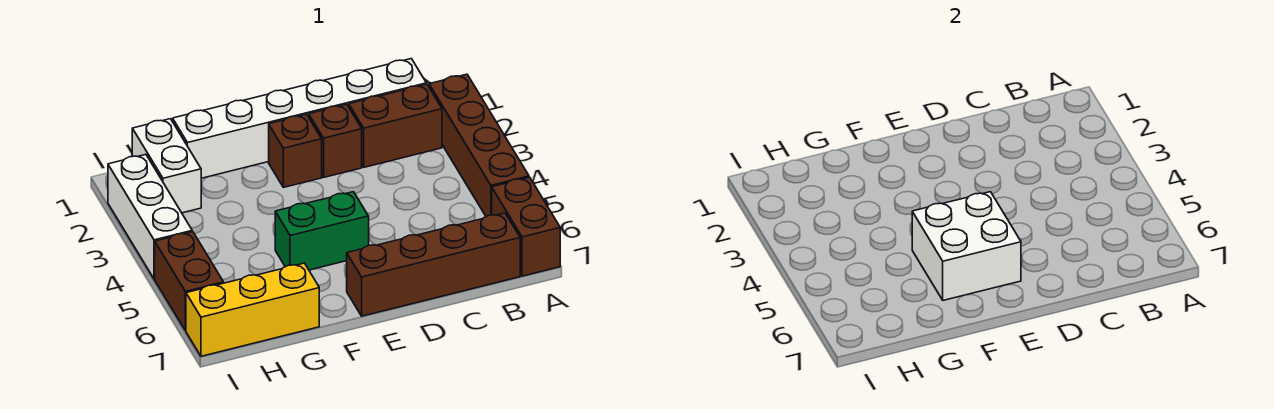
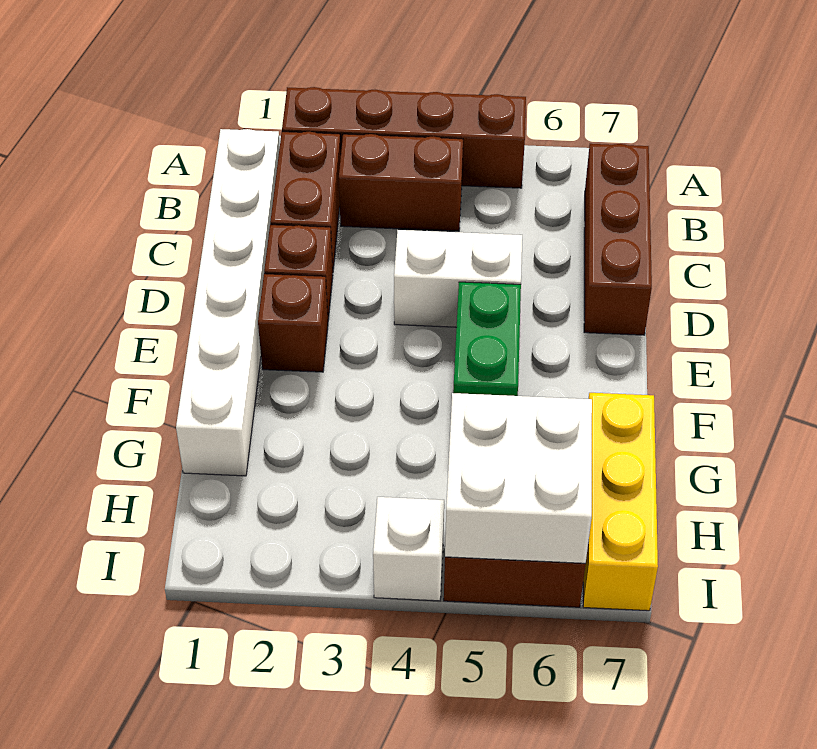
brown 1x2 brick [492,177,560,276] -> brown 1x2 brick moved to [339,134,463,231]
brown 1x4 brick [347,213,520,316] -> brown 1x3 brick [584,144,652,335]
white 2x2 brick [912,192,1021,300] -> white 2x2 brick moved to [445,393,592,563]
white 1x2 brick [132,119,201,213] -> white 1x2 brick moved to [394,230,522,327]
white 1x3 brick [108,155,192,279] -> white 1x1 brick [373,497,444,601]

